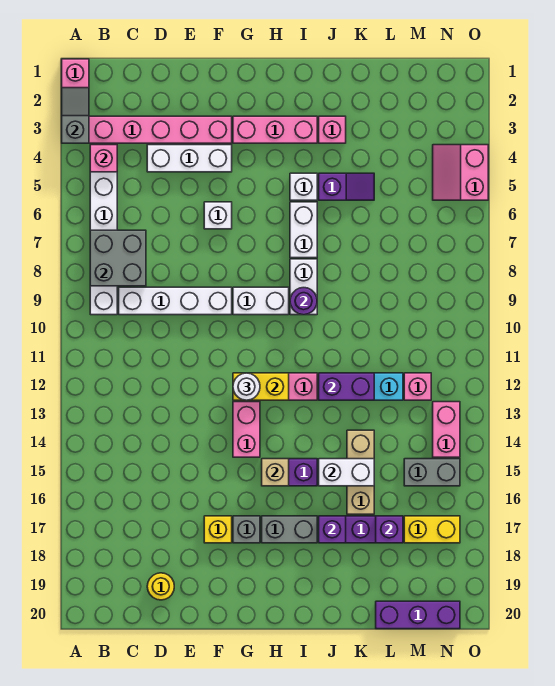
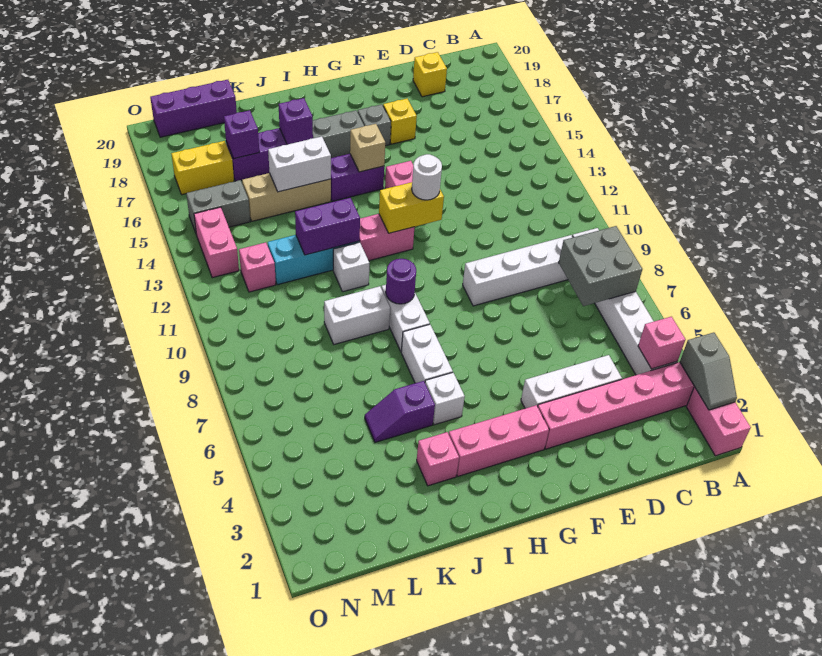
yellow 1x1 round brick [147,573,174,600] -> yellow 1x1 brick [413,52,447,97]
white 1x1 brick [204,202,232,229] -> white 1x1 brick moved to [333,242,369,292]
white 1x2 brick [233,287,289,315] -> white 1x2 brick moved to [324,286,390,344]
tan 1x3 brick [347,430,374,514] -> tan 1x3 brick turned to [242,173,331,221]
pink 2x2 slope [433,145,488,200] -> none

